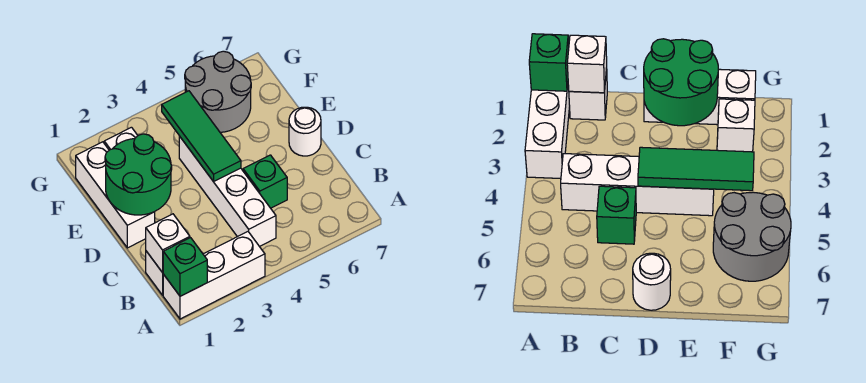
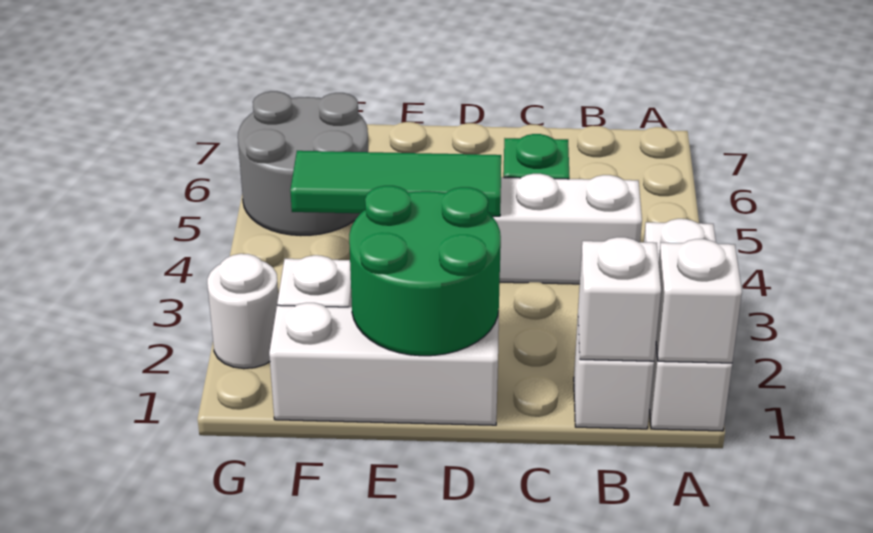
green 1x1 brick [163,238,207,296] -> white 1x1 brick [656,239,742,363]
white 1x1 round brick [289,107,321,156] -> white 1x1 round brick moved to [207,254,278,369]

